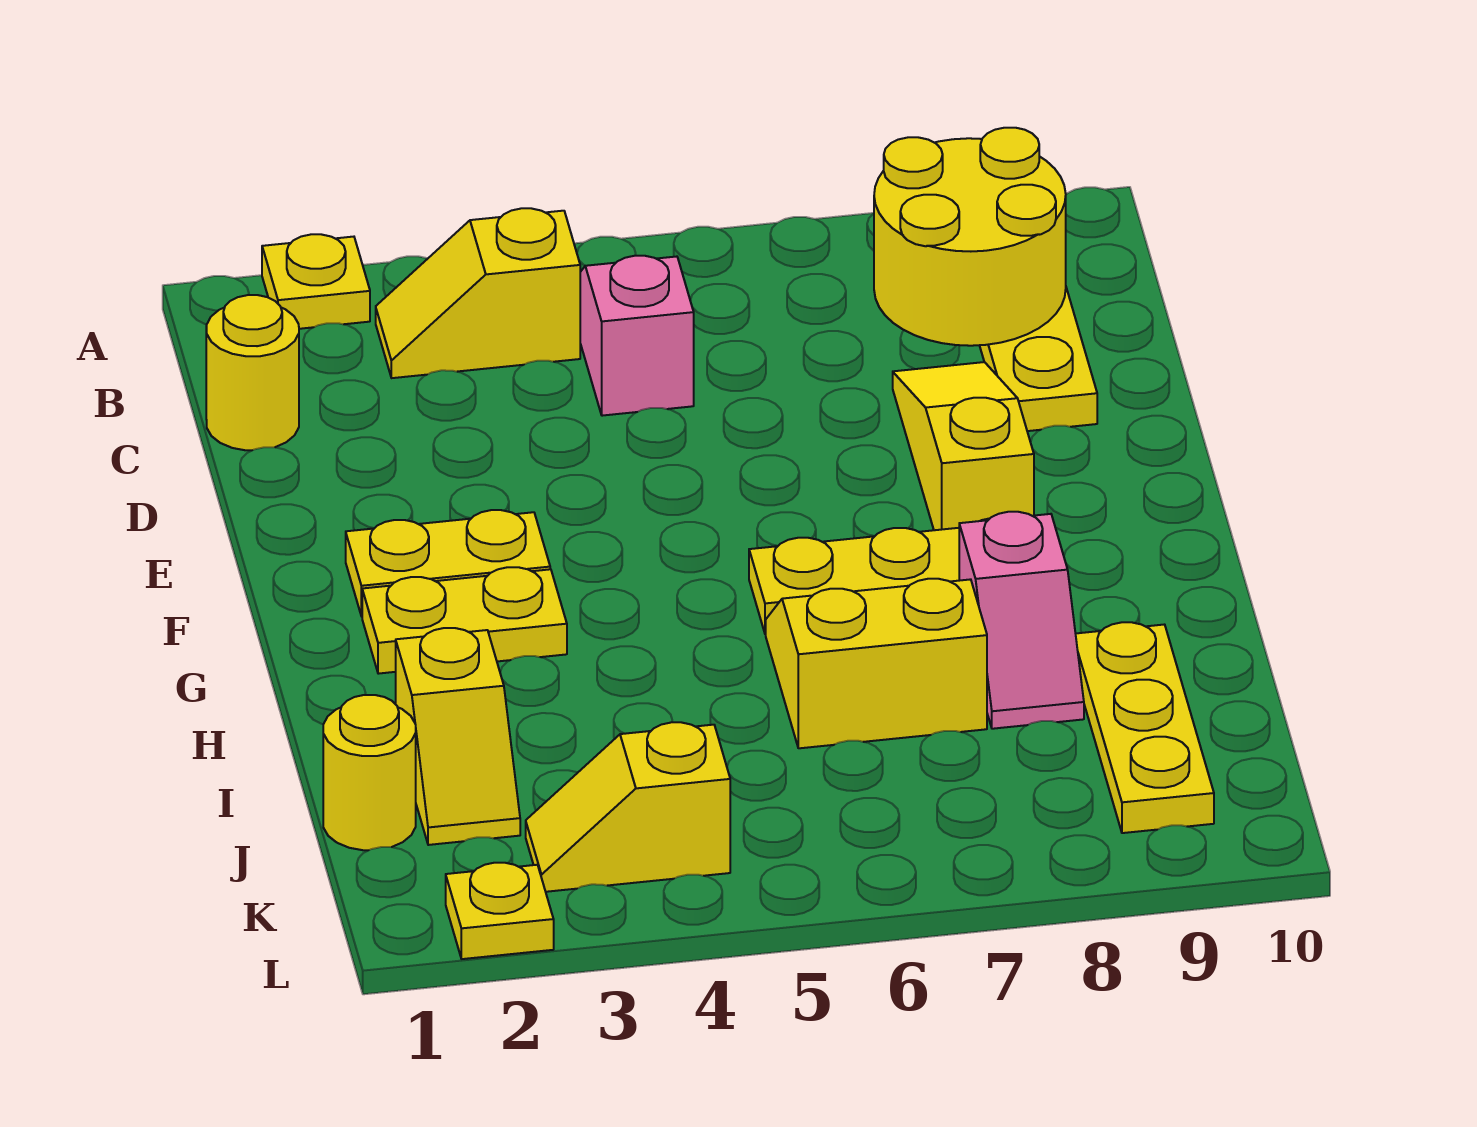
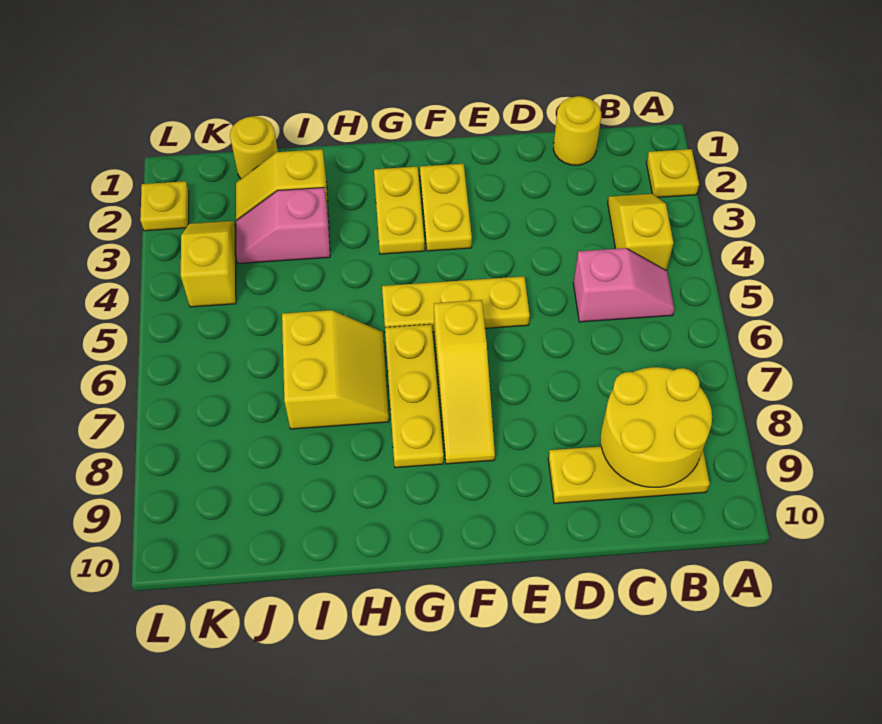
yellow 1x3 slope [893,362,1034,530] -> yellow 1x3 slope turned to [434,300,495,464]
pink 1x2 slope [959,512,1084,729] -> pink 1x2 slope moved to [236,187,330,264]
yellow 1x3 plate [1076,622,1214,833] -> yellow 1x3 plate moved to [382,276,530,332]

